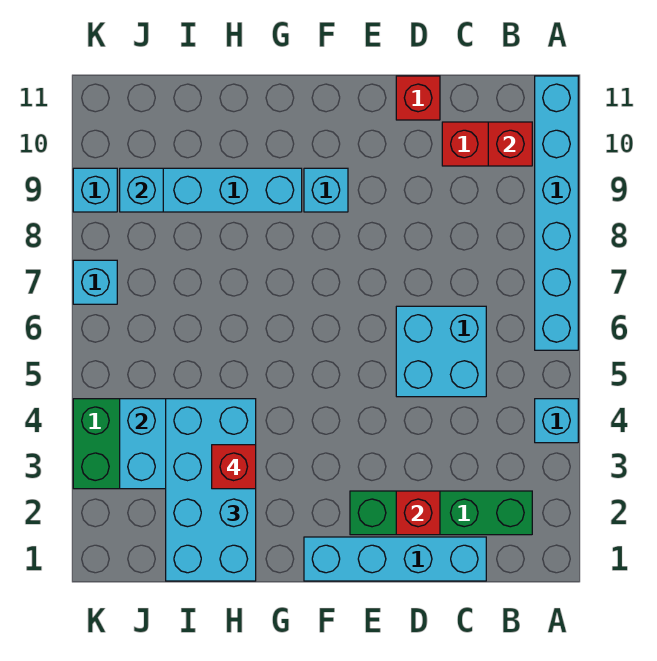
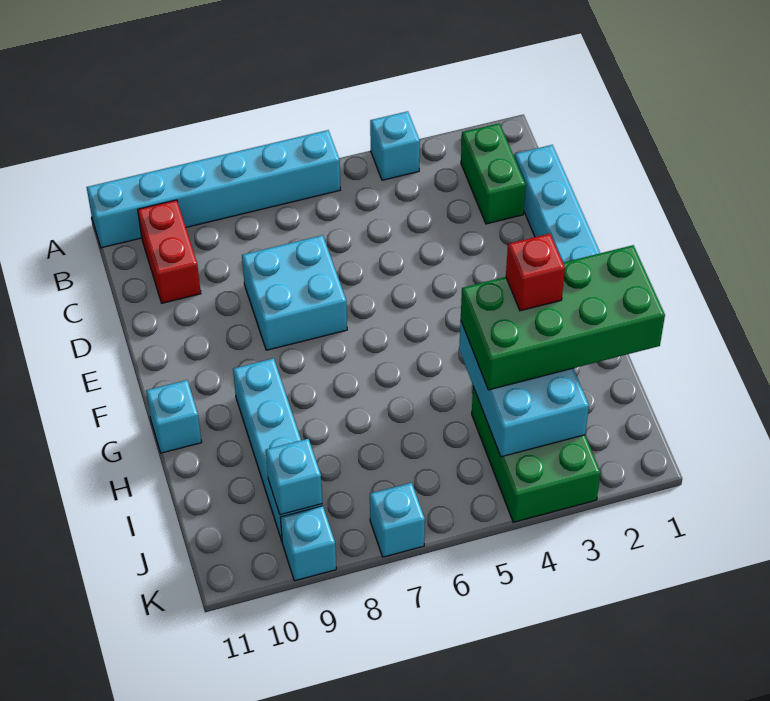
green 1x4 brick [350,491,532,535] -> green 1x2 brick [461,123,526,224]
red 1x1 brick [488,122,532,166] -> none
cyan 2x2 brick [396,306,486,397] -> cyan 2x2 brick moved to [242,235,347,350]
red 1x1 brick [396,491,440,535] -> none
red 1x1 brick [396,76,440,120] -> none
cyan 1x1 brick [304,168,348,212] -> cyan 1x1 brick moved to [146,380,202,453]
cyan 2x4 brick [166,399,256,581] -> green 2x4 brick [461,245,665,390]

